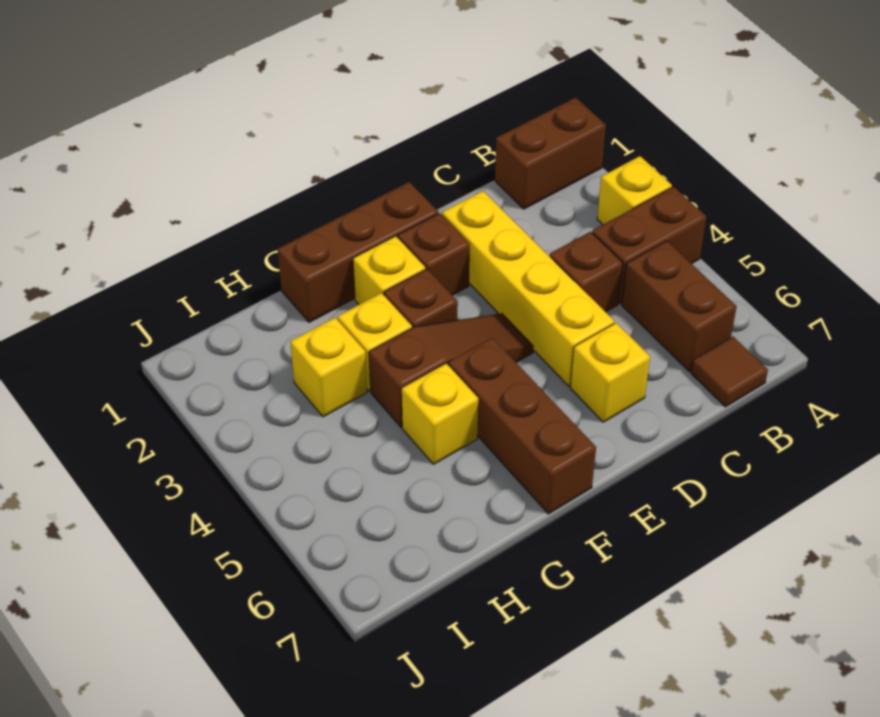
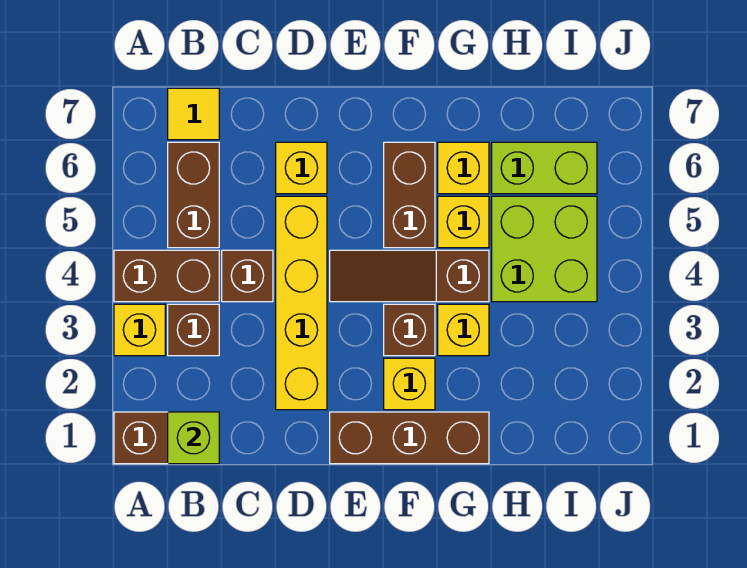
none -> lime 1x1 brick [168,412,219,464]
brown 1x1 tile [691,337,768,407] -> yellow 1x1 tile [168,88,219,140]
brown 1x1 brick [398,213,470,295] -> brown 1x1 brick moved to [168,304,219,356]
brown 1x3 brick [448,338,596,514] -> brown 1x2 brick [384,142,435,248]
yellow 1x1 brick [290,318,367,417] -> yellow 1x1 brick moved to [438,142,489,194]
none -> lime 2x2 brick [492,196,597,302]
none -> lime 1x2 brick [492,142,597,194]

